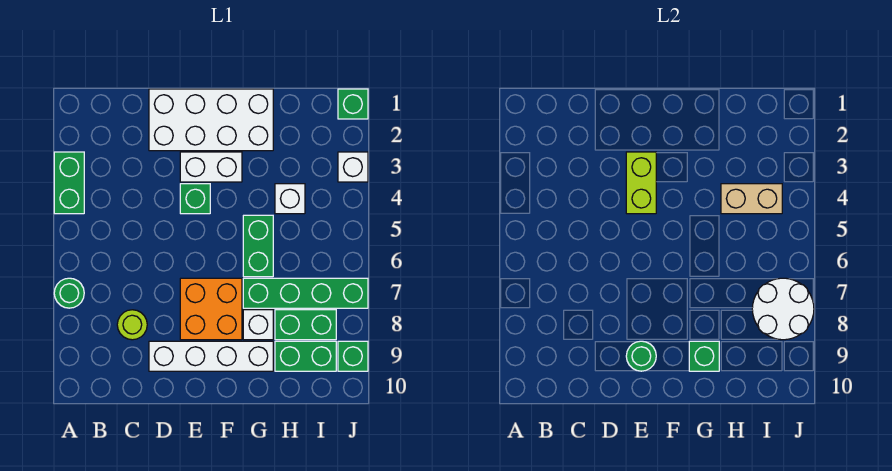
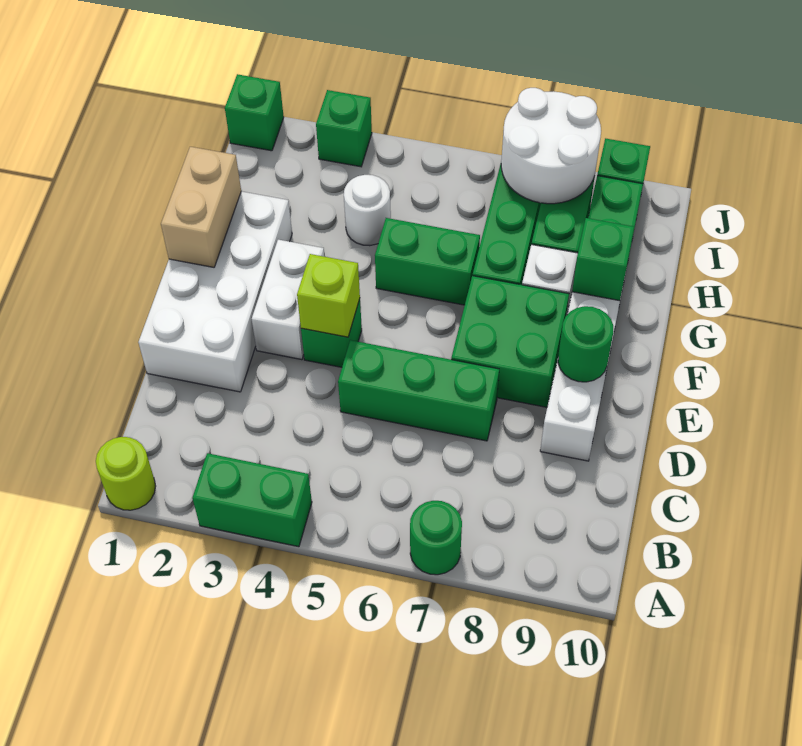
lime 1x1 round brick [117,310,147,340] -> lime 1x1 round brick moved to [96,437,156,510]
none -> green 1x3 brick [338,340,499,441]
lime 1x2 brick [626,152,656,214] -> lime 1x1 brick [297,254,360,337]
orange 2x2 brick [180,278,242,340] -> green 2x2 brick [451,276,569,407]
white 1x1 brick [275,184,305,214] -> white 1x1 round brick [344,175,391,246]
tan 1x2 brick [721,184,782,214] -> tan 1x2 brick moved to [161,147,241,267]
white 1x1 brick [338,152,368,182] -> green 1x1 brick [316,90,372,167]

